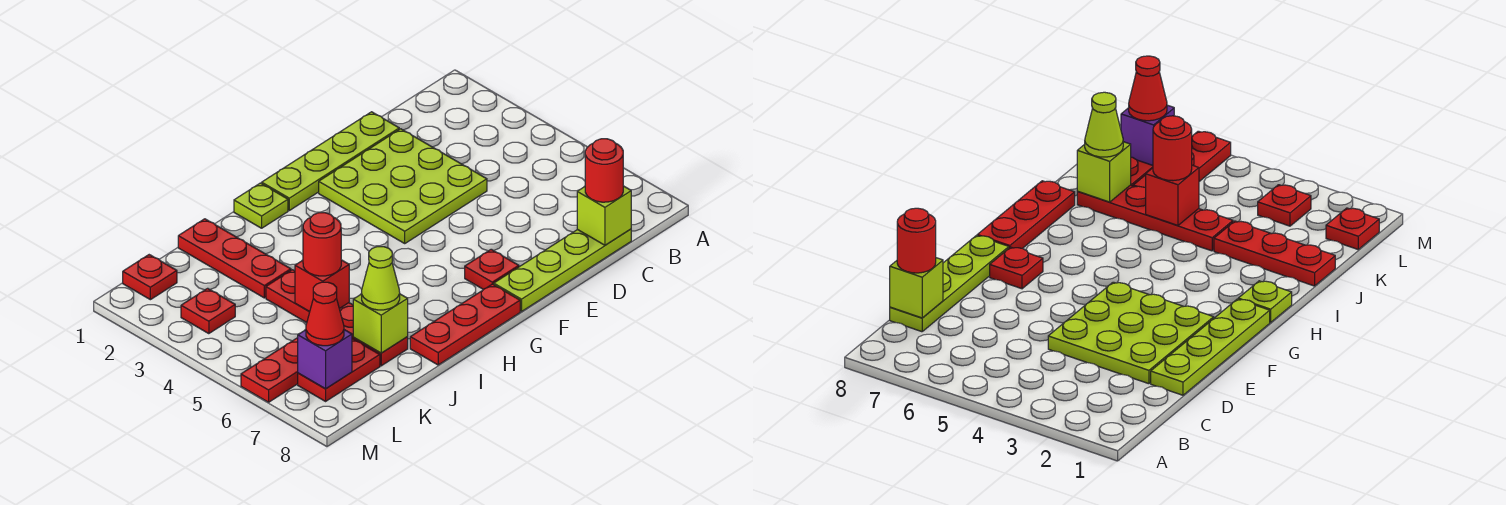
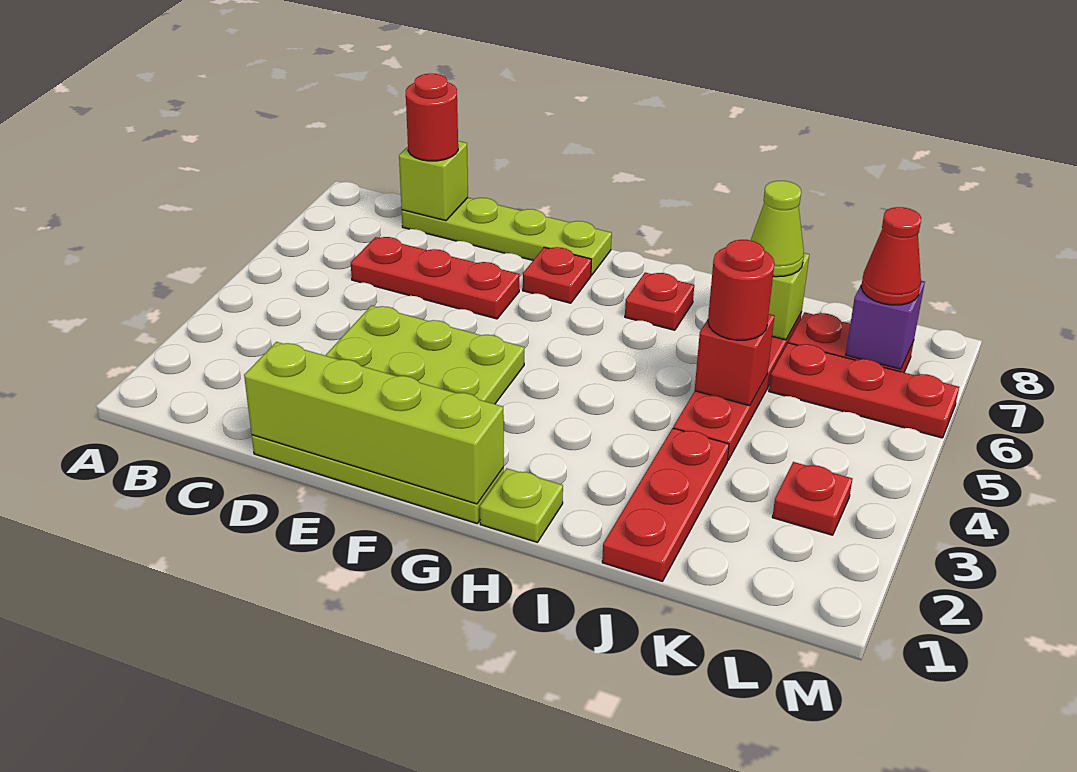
none -> lime 1x4 brick [244,342,504,504]
red 1x3 plate [410,284,520,365] -> red 1x3 plate moved to [351,237,519,319]
red 1x1 plate [123,255,177,300] -> red 1x1 plate moved to [625,273,694,330]

